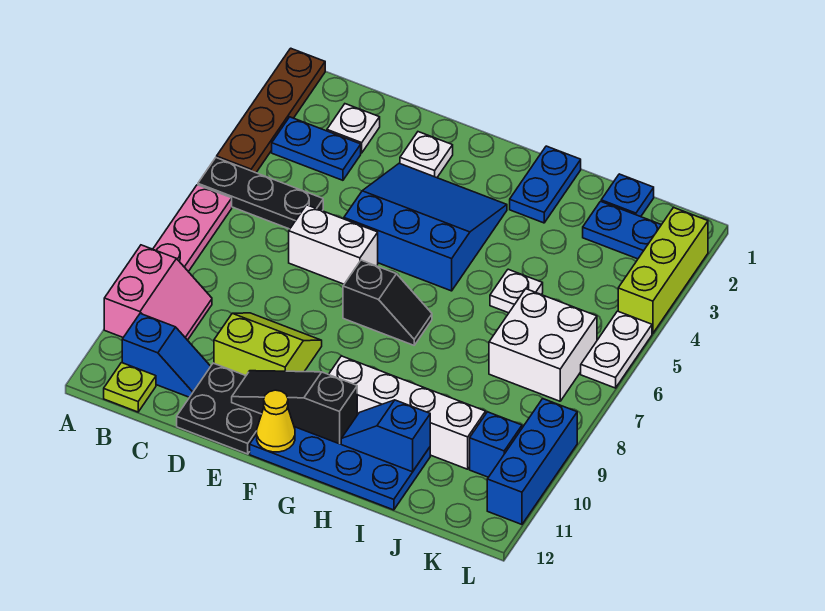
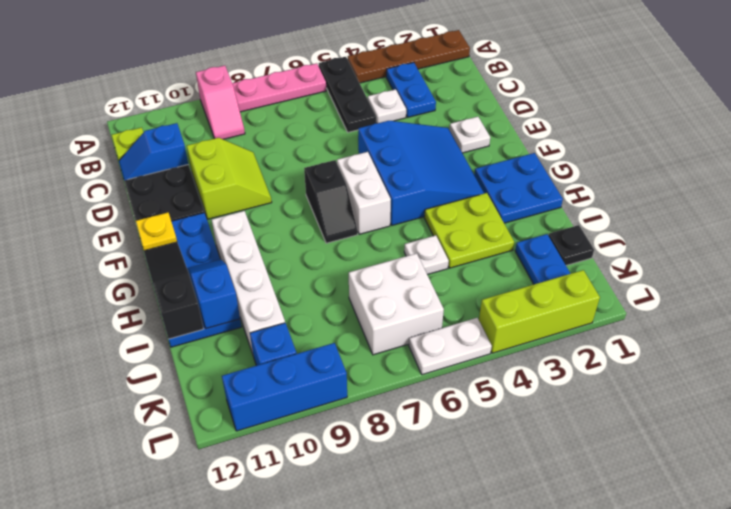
pink 2x2 slope [104,245,212,340] -> pink 1x2 slope [196,66,245,139]
blue 1x2 slope [122,314,211,397] -> blue 1x2 slope turned to [119,123,188,180]
white 1x1 plate [327,104,380,153] -> white 1x1 plate moved to [368,89,406,123]
white 1x2 brick [289,205,378,284] -> white 1x2 brick moved to [337,152,391,234]
black 1x3 slope [232,371,357,444] -> black 1x3 slope moved to [144,242,204,339]
yellow 1x1 cone [257,390,295,452] -> yellow 1x1 plate [136,213,177,251]
blue 1x2 plate [510,146,581,223] -> blue 2x2 plate [474,153,563,223]
none -> lime 2x2 plate [424,193,514,268]
blue 1x1 plate [601,174,654,217] -> black 1x1 plate [548,225,594,265]

